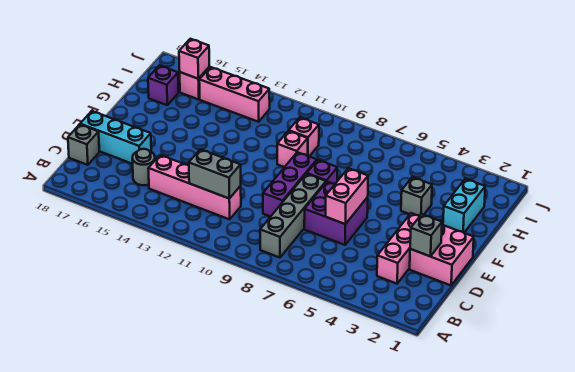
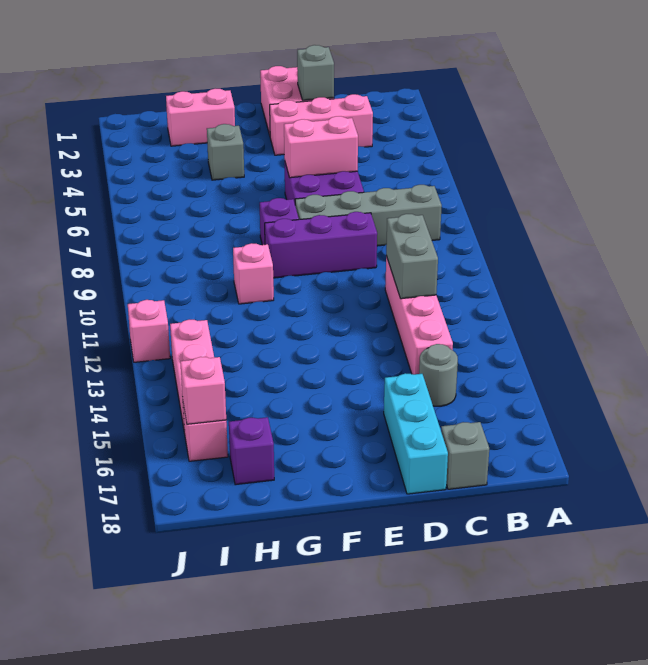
cyan 1x2 brick [443,179,485,233] -> pink 1x2 brick [166,89,235,146]
pink 1x1 brick [289,117,319,156] -> pink 1x1 brick moved to [128,300,170,362]

